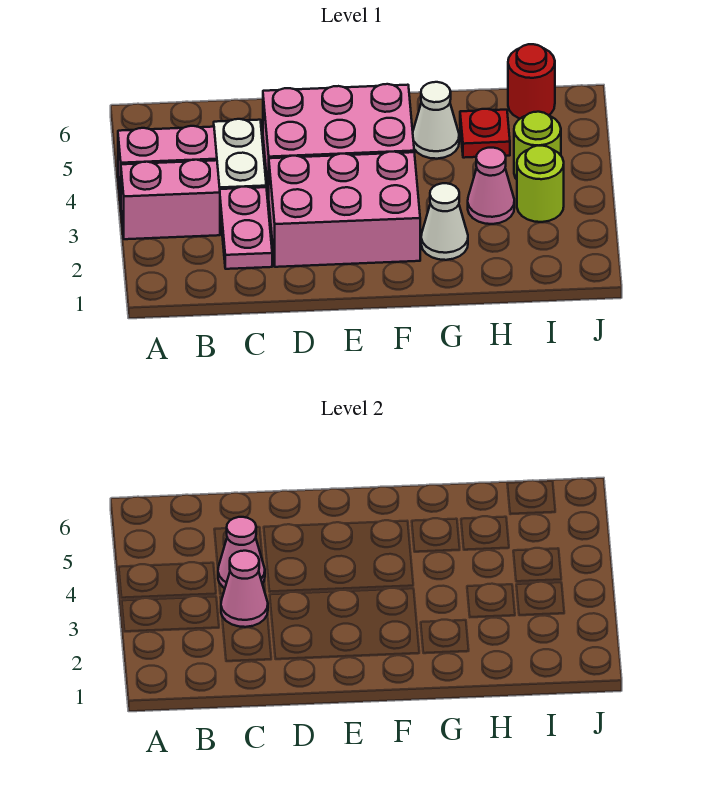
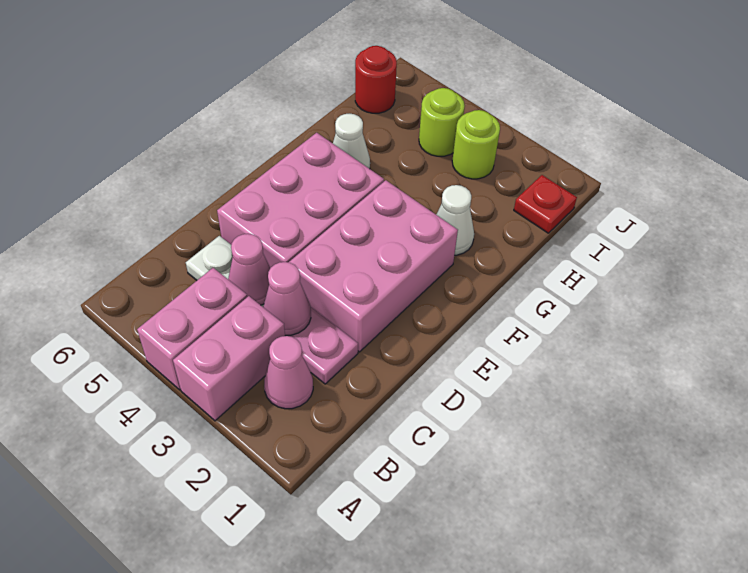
pink 1x1 cone [468,148,514,224] -> pink 1x1 cone moved to [264,336,313,409]
red 1x1 plate [460,109,510,158] -> red 1x1 plate moved to [514,175,577,233]

